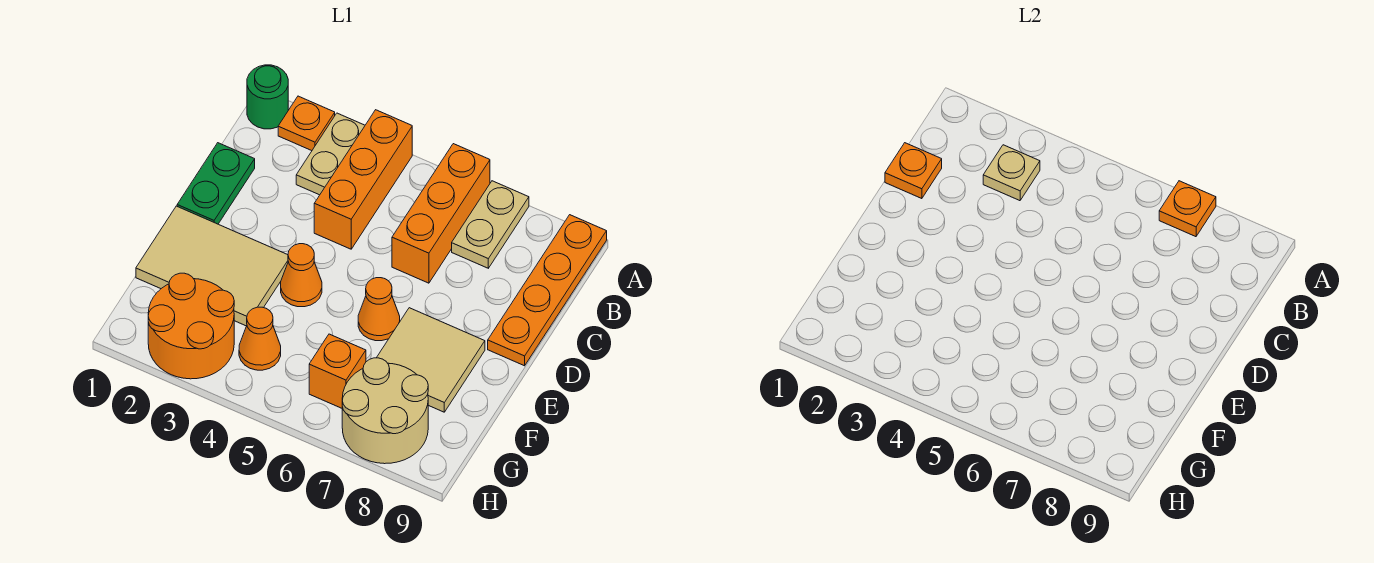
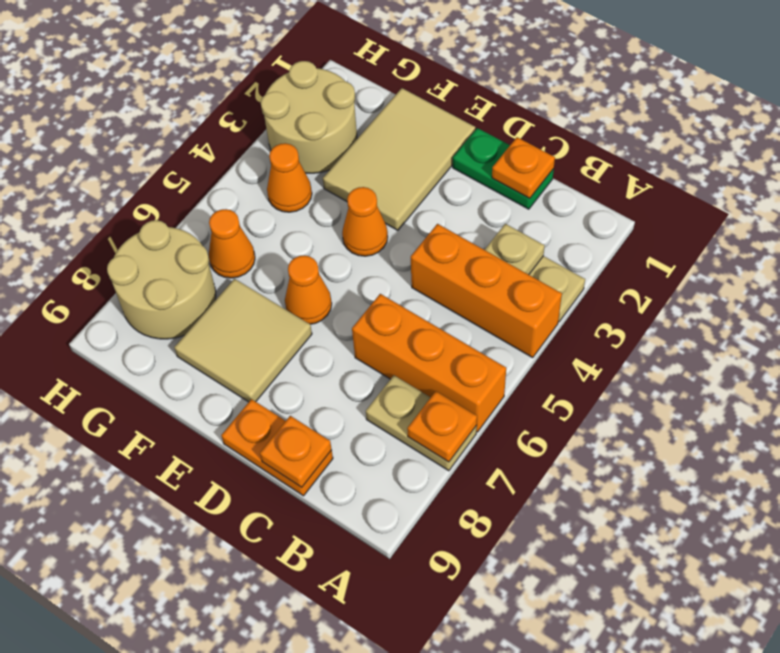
green 1x1 round brick [247,65,288,129] -> none
orange 1x1 plate [278,96,335,151] -> orange 1x1 plate moved to [260,416,332,487]
orange 1x4 plate [488,215,607,366] -> orange 1x2 plate [221,399,333,496]
orange 2x2 round brick [148,273,234,379] -> tan 2x2 round brick [261,61,357,173]
orange 1x1 brick [309,334,366,408] -> orange 1x1 cone [209,209,255,278]

